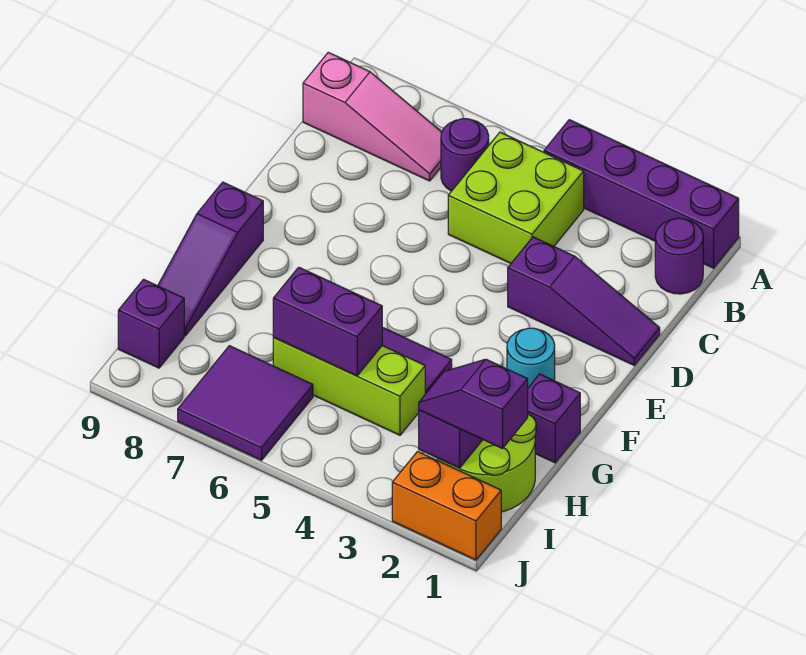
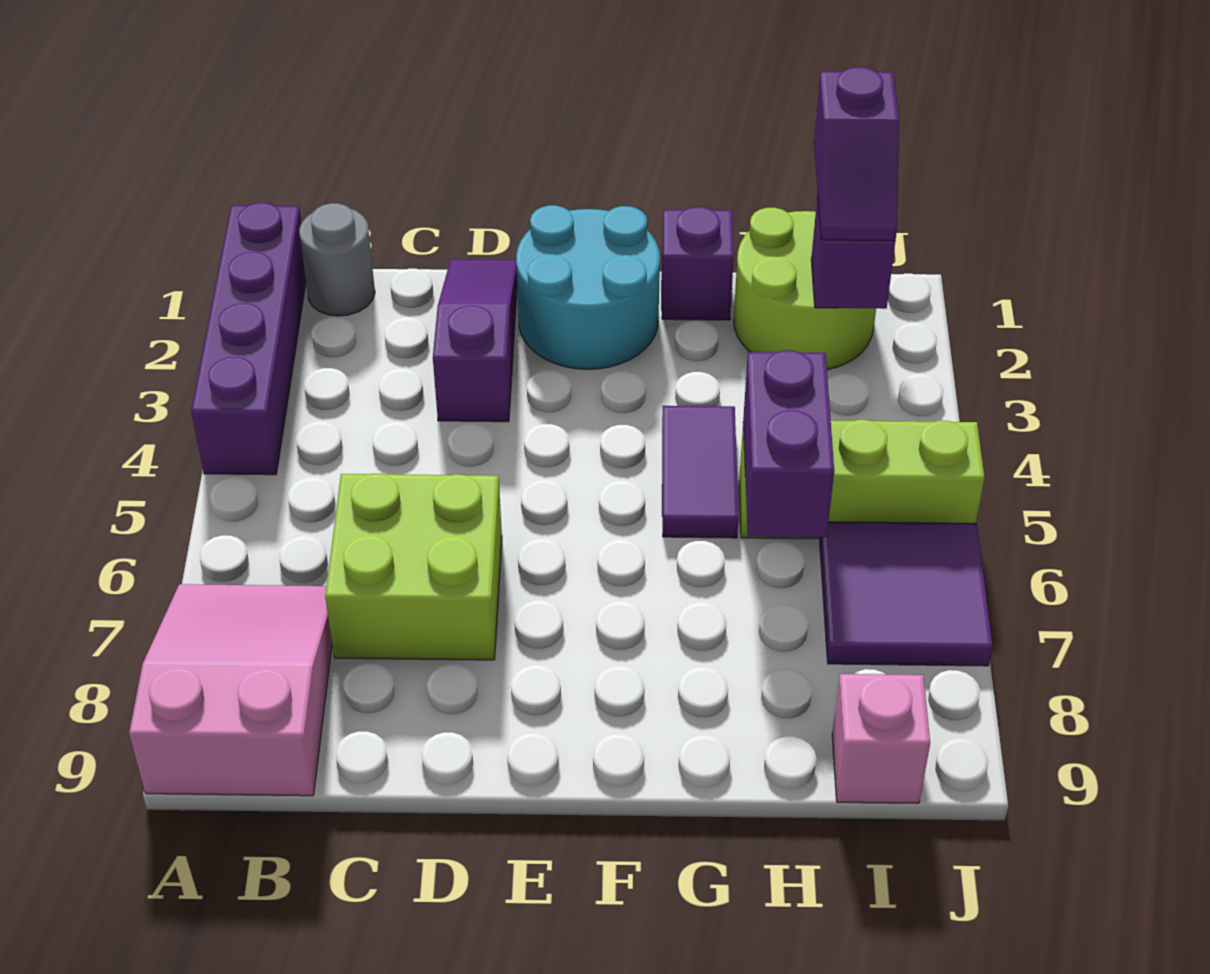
purple 1x1 round brick [655,218,703,294] -> grey 1x1 round brick [299,203,375,316]
lime 2x2 brick [448,132,584,263] -> lime 2x2 brick moved to [325,474,502,660]
purple 1x1 round brick [441,119,489,191] -> none
pink 1x3 slope [303,52,442,181] -> pink 2x3 slope [129,584,332,796]
cyan 1x1 round brick [507,328,555,388] -> cyan 2x2 round brick [516,205,660,369]
purple 1x3 slope [158,182,263,336] -> none
lime 1x3 brick [273,338,425,435] -> lime 1x3 brick turned to [739,420,985,539]
purple 1x1 brick [118,279,184,368] -> pink 1x1 brick [832,674,930,803]
orange 1x2 brick [392,451,501,560] -> none

